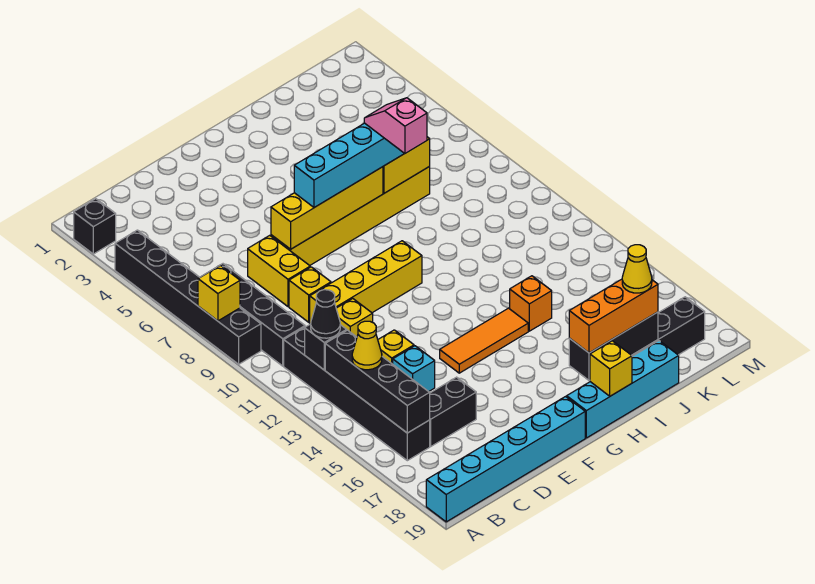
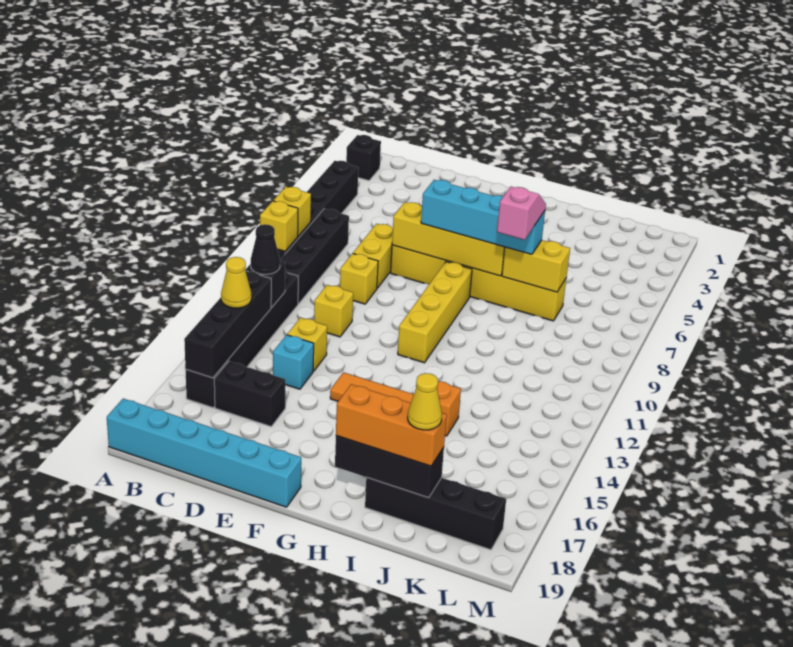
yellow 1x4 brick [310,241,422,324] -> yellow 1x4 brick turned to [398,262,472,363]
cyan 1x4 brick [567,341,679,438] -> none
yellow 1x1 brick [590,341,632,396] -> yellow 1x1 brick moved to [260,201,298,251]

